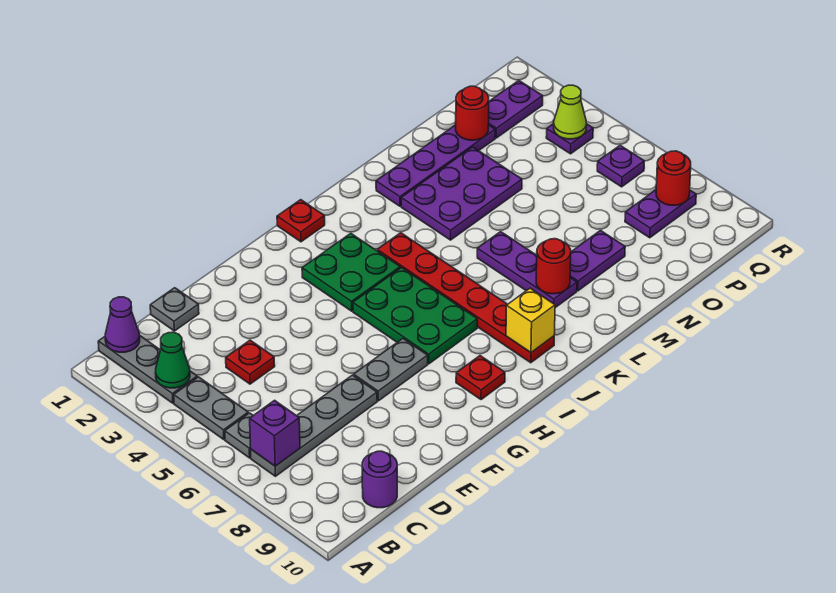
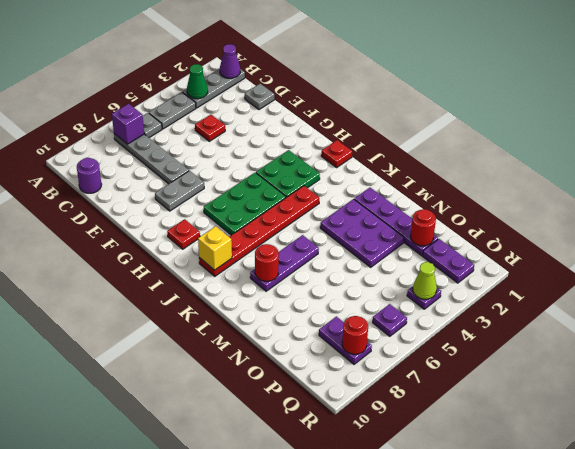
grey 1x2 plate [354,339,428,401] -> grey 1x2 plate turned to [155,171,204,211]
purple 1x2 plate [570,231,625,291] -> none

